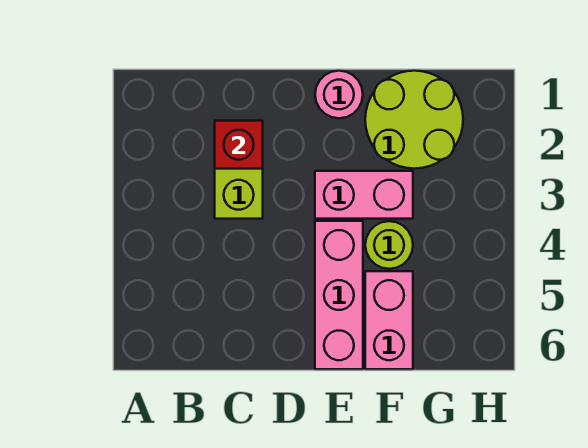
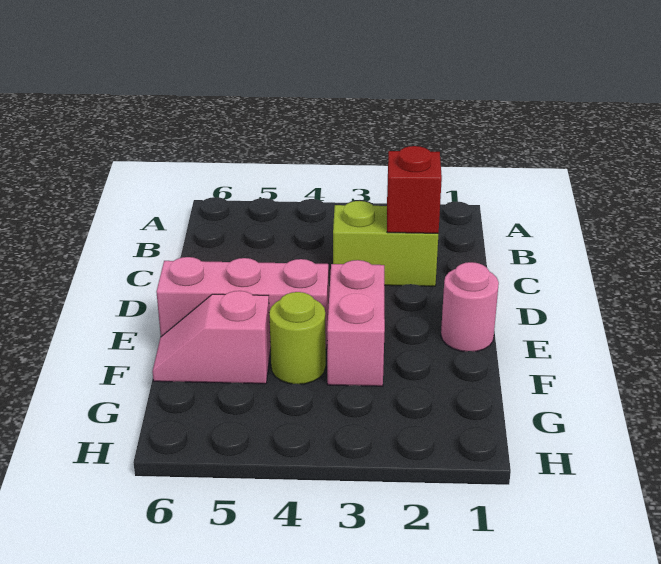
lime 2x2 round brick [365,71,463,169] -> none
pink 1x2 brick [365,271,413,369] -> pink 1x2 slope [152,291,270,384]

